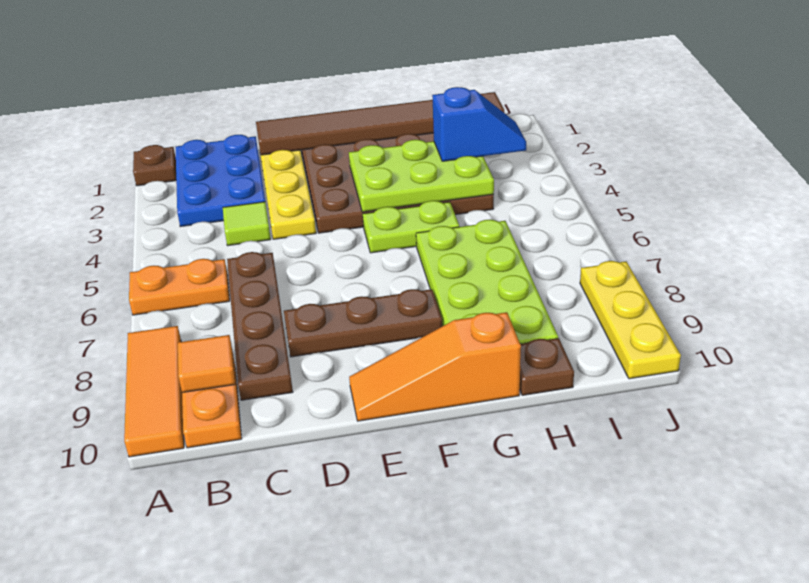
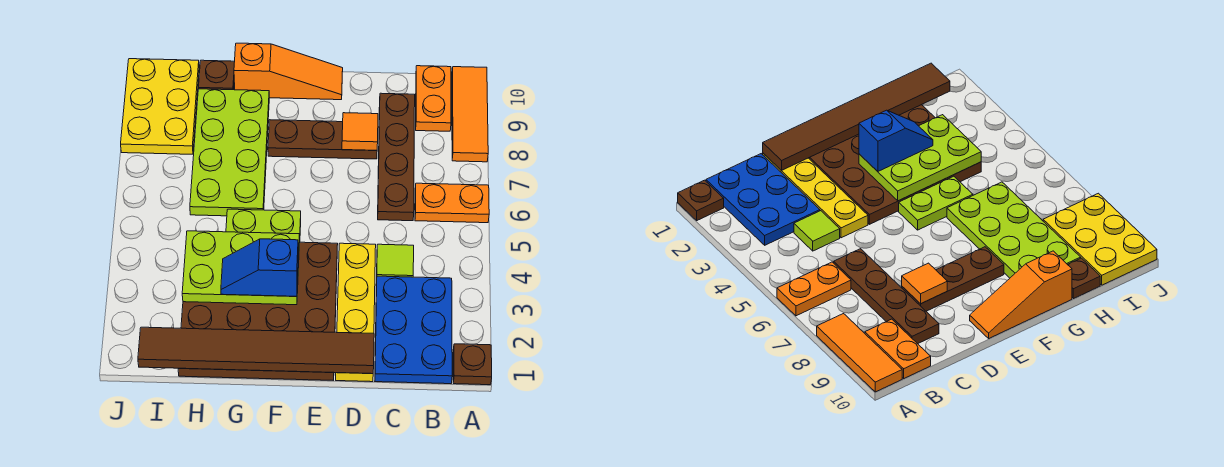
orange 1x1 tile [178,335,235,393] -> orange 1x1 tile moved to [342,113,378,150]
blue 1x2 slope [432,87,526,161] -> blue 1x2 slope moved to [221,239,298,296]
yellow 1x3 plate [580,261,681,379] -> yellow 2x3 plate [121,59,199,154]

